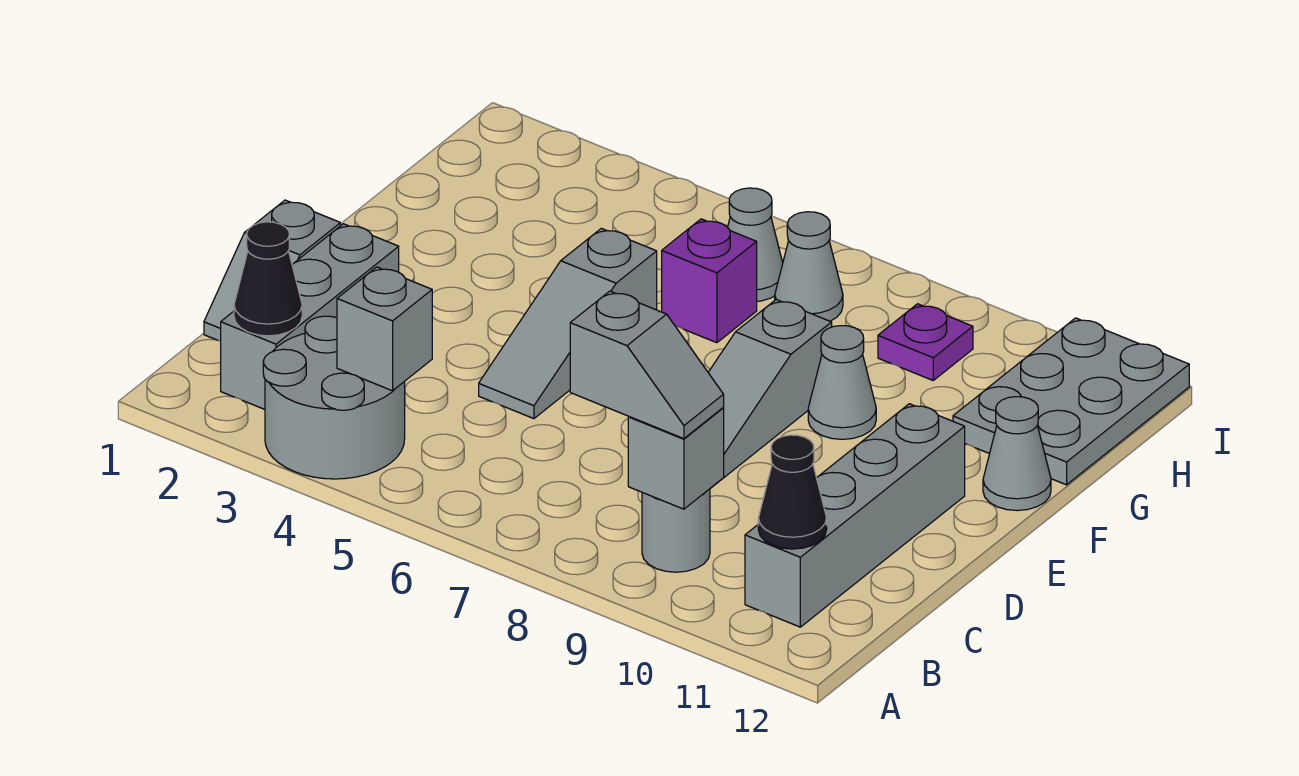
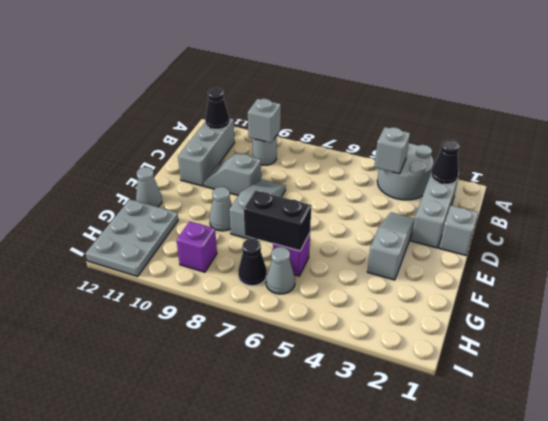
grey 1x2 slope [570,291,724,439] -> grey 1x2 slope moved to [204,153,261,195]
grey 1x4 brick [745,404,965,627] -> grey 1x3 brick [178,118,235,186]
grey 1x3 slope [479,228,657,419] -> grey 1x3 slope moved to [367,212,415,280]
none -> black 1x2 brick [244,191,311,251]
grey 1x1 cone [775,212,843,321] -> black 1x1 cone [238,239,267,286]
purple 1x1 plate [878,304,973,380] -> purple 1x1 brick [177,221,217,272]

